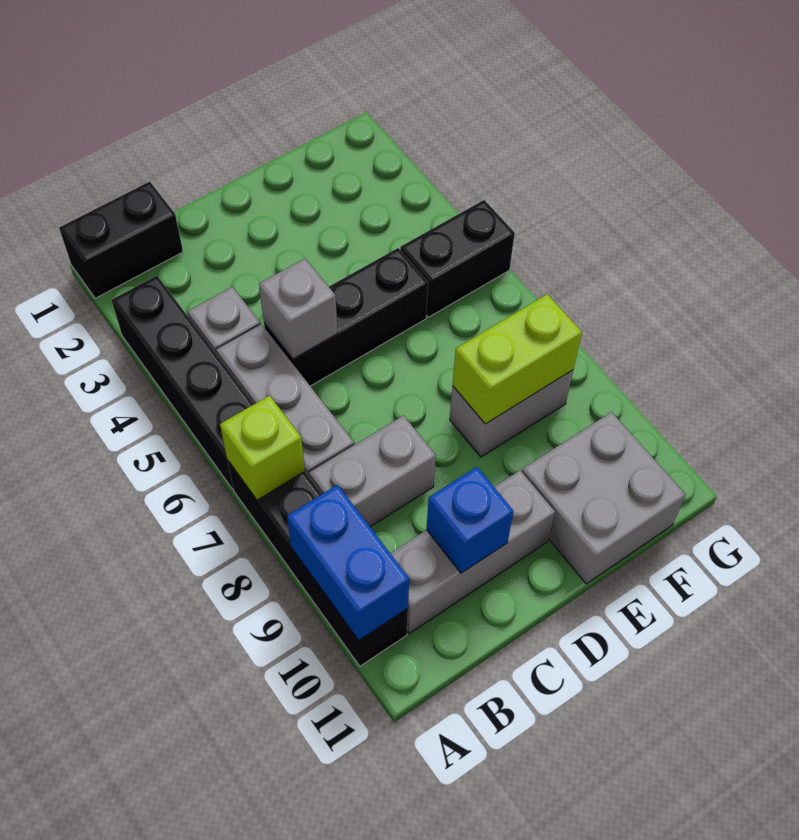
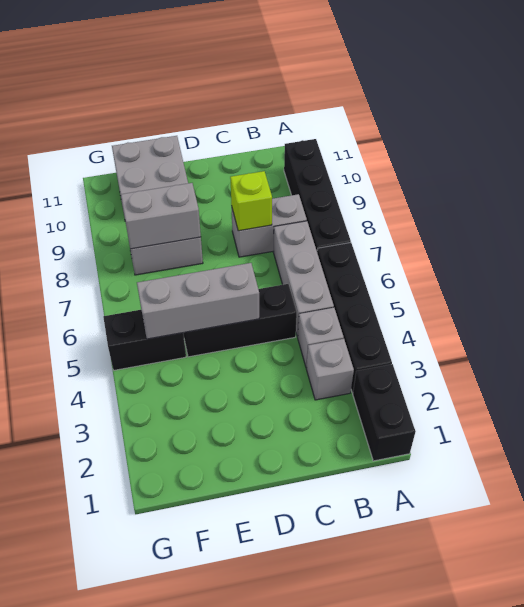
black 1x2 brick [59,182,183,298] -> black 1x2 brick turned to [353,364,416,461]
lime 1x1 brick [220,396,305,500] -> lime 1x1 brick moved to [230,171,272,231]
blue 1x2 brick [287,485,409,640] -> none
grey 1x3 brick [390,470,555,633] -> grey 1x3 brick moved to [137,263,259,339]
grey 1x1 brick [259,259,337,359] -> grey 1x1 brick moved to [306,339,354,400]
blue 1x1 brick [427,467,513,573] -> none
lime 1x2 brick [453,294,582,424] -> grey 1x2 brick [121,183,201,249]

